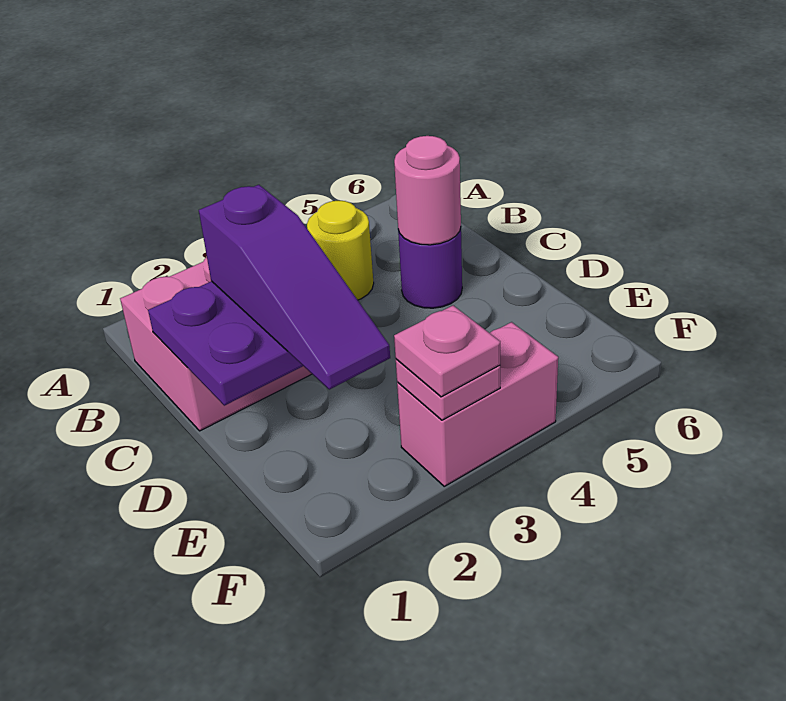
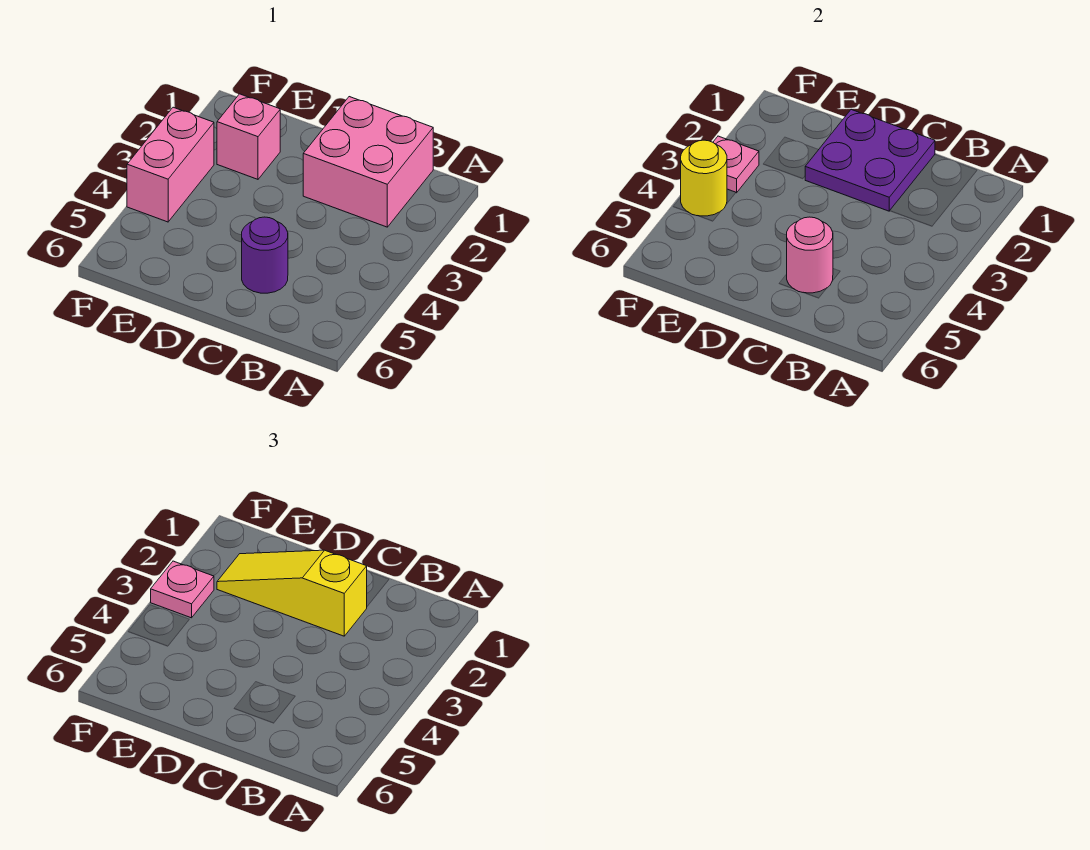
yellow 1x1 round brick [307,200,374,300] -> yellow 1x1 round brick moved to [681,140,727,216]
purple 1x3 slope [199,185,390,390] -> yellow 1x3 slope [217,550,367,636]
none -> pink 1x1 brick [217,94,280,179]

